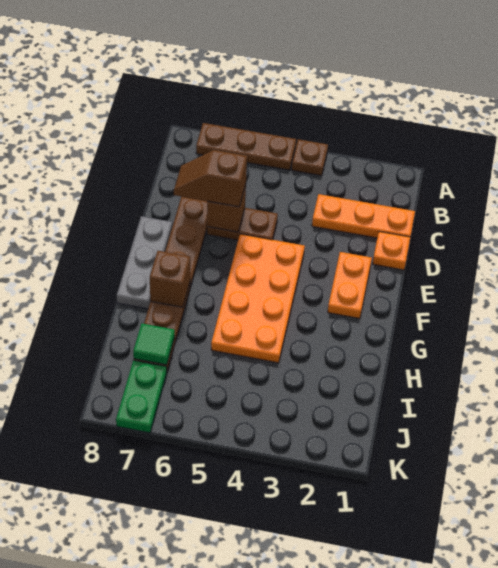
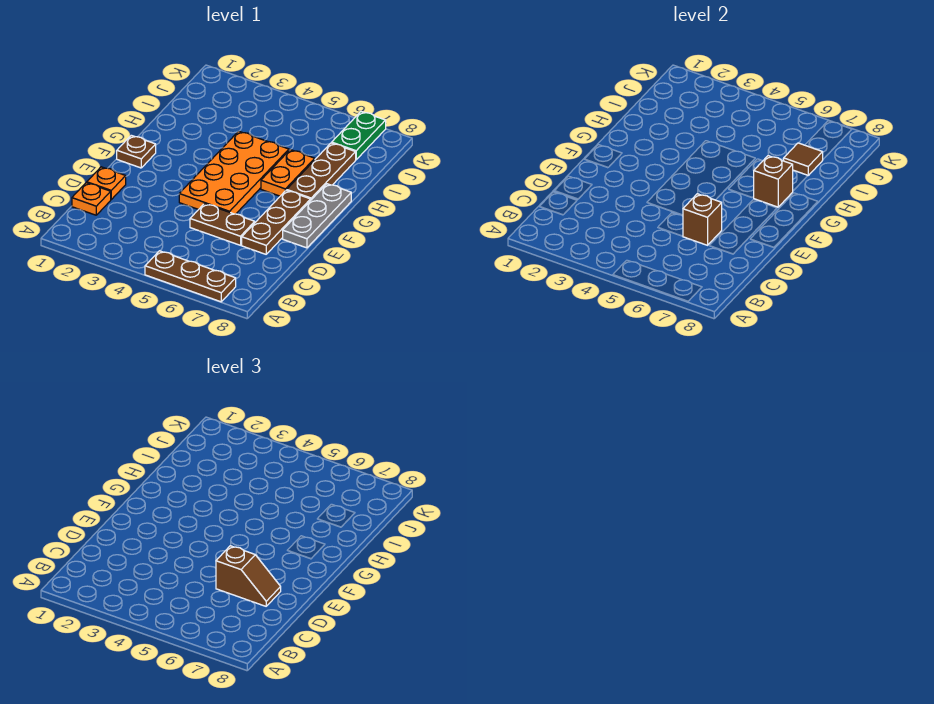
brown 1x1 plate [292,139,328,176] -> brown 1x1 plate moved to [117,135,156,168]
orange 1x3 plate [312,194,415,238] -> orange 1x1 plate [72,183,111,215]
orange 1x2 plate [328,252,372,319] -> orange 1x2 plate moved to [261,149,315,196]
green 1x1 tile [133,324,175,365] -> brown 1x1 tile [784,143,823,175]

